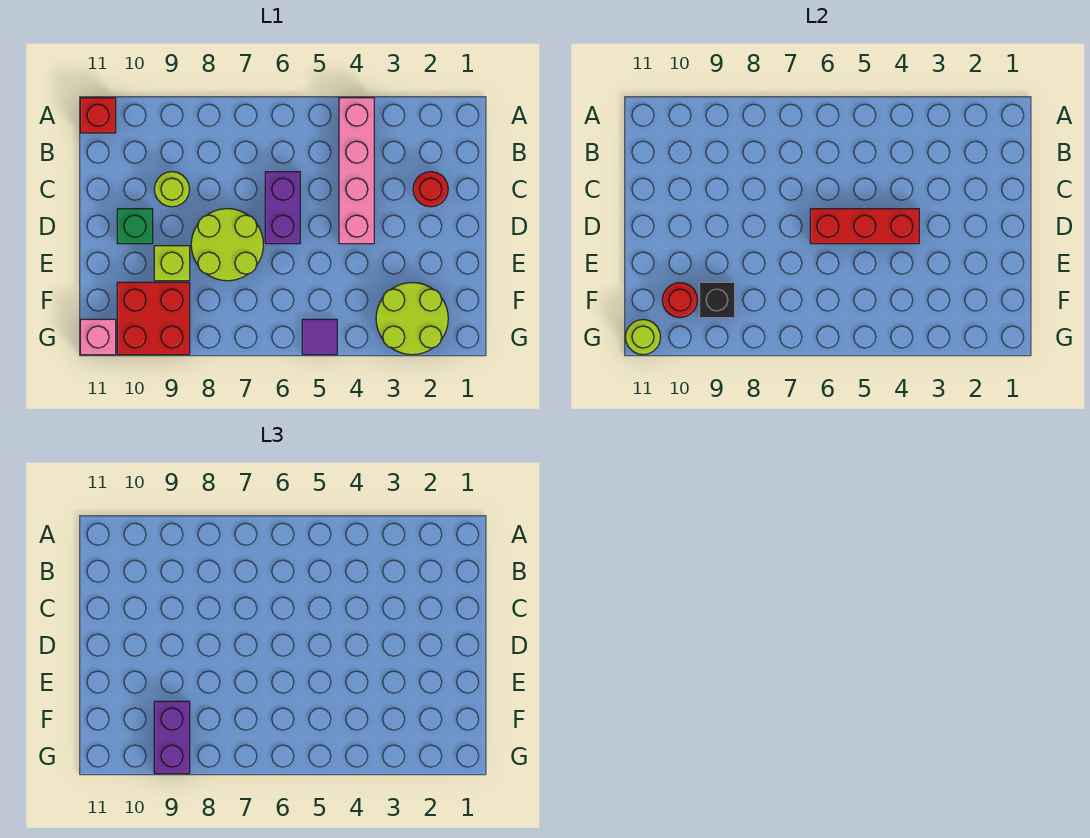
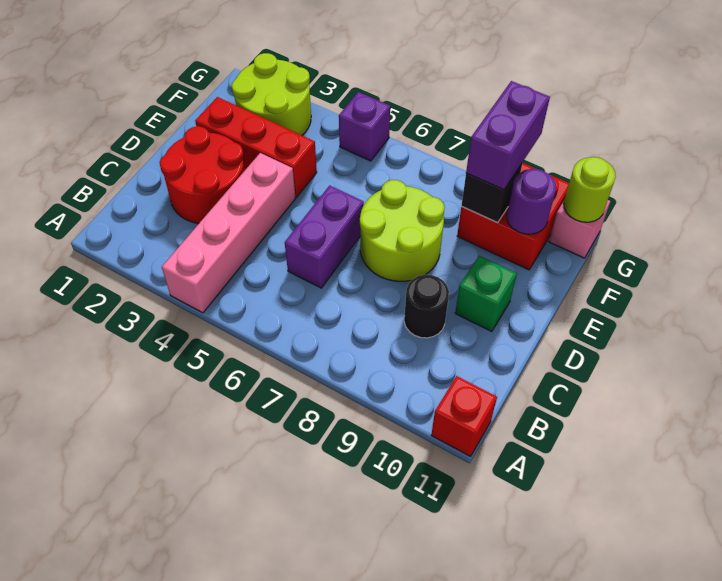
red 1x1 round brick [413,172,448,207] -> red 2x2 round brick [160,126,245,224]
lime 1x1 round brick [154,172,189,207] -> black 1x1 round brick [404,275,449,338]
red 1x3 brick [810,209,919,244] -> red 1x3 brick moved to [195,97,317,197]
lime 1x1 brick [154,246,190,281] -> none
red 1x1 round brick [662,283,697,318] -> purple 1x1 round brick [507,169,556,234]
purple 1x1 tile [302,319,337,355] -> purple 1x1 brick [339,92,390,161]

